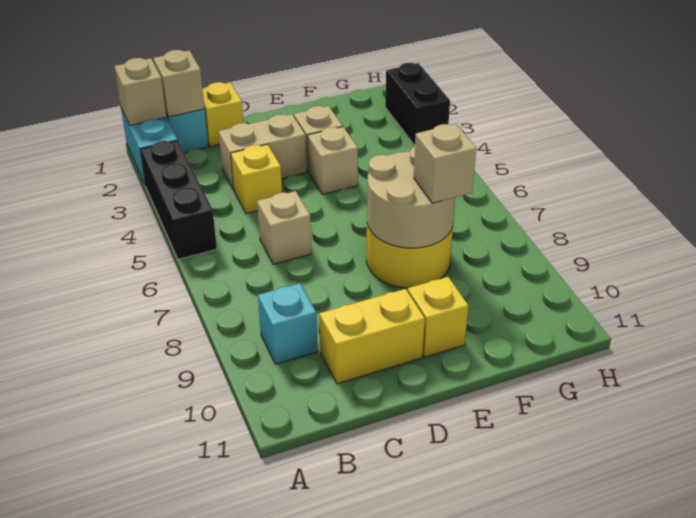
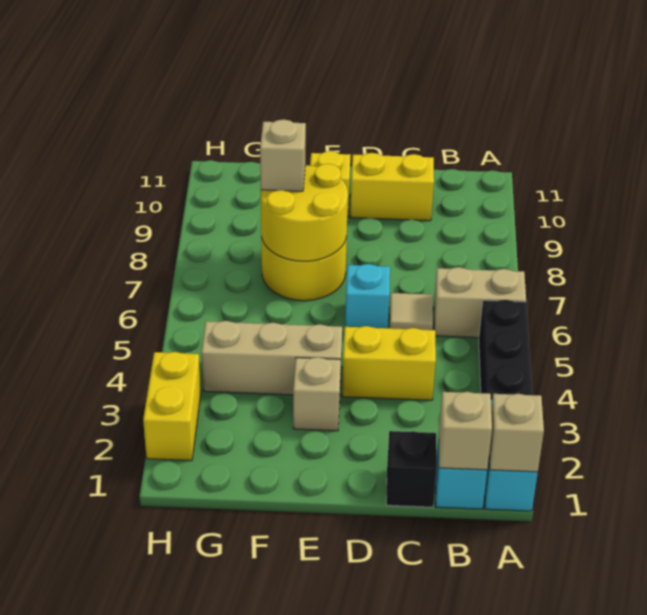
cyan 1x1 brick [258,283,317,364] -> cyan 1x1 brick moved to [345,264,390,328]
yellow 1x1 brick [202,82,243,147] -> black 1x1 brick [386,431,437,507]
tan 1x2 brick [219,114,306,190] -> tan 1x2 brick moved to [434,267,526,338]
yellow 1x1 brick [231,144,282,214] -> yellow 1x2 brick [342,326,436,400]
tan 1x1 brick [257,191,311,264] -> tan 1x1 tile [390,293,433,330]
tan 1x1 brick [308,127,358,194] -> tan 1x3 brick [201,321,342,395]
tan 2x2 round brick [367,147,455,248] -> yellow 2x2 round brick [261,164,348,261]
black 1x2 brick [385,63,450,145] -> yellow 1x2 brick [143,352,201,461]

